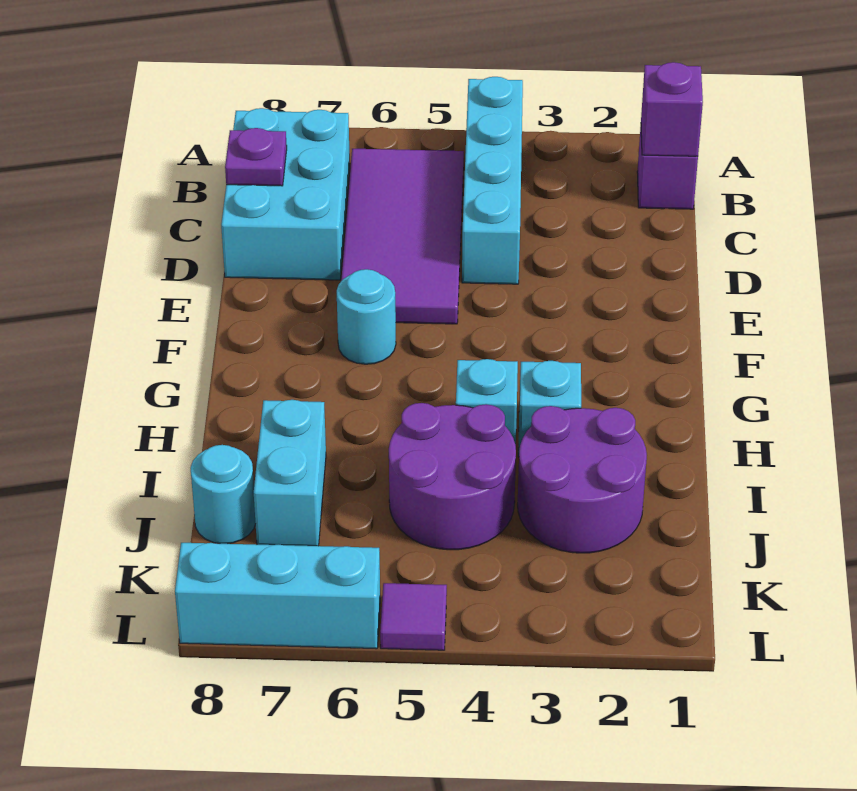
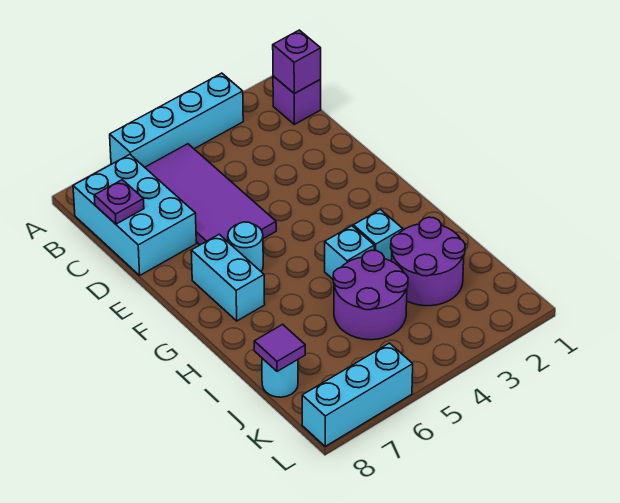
cyan 1x4 brick [462,77,523,284] -> cyan 1x4 brick turned to [110,73,243,167]
cyan 1x2 brick [254,400,326,546] -> cyan 1x2 brick moved to [191,234,265,321]
purple 1x1 tile [380,583,447,650] -> purple 1x1 tile moved to [254,324,305,371]

